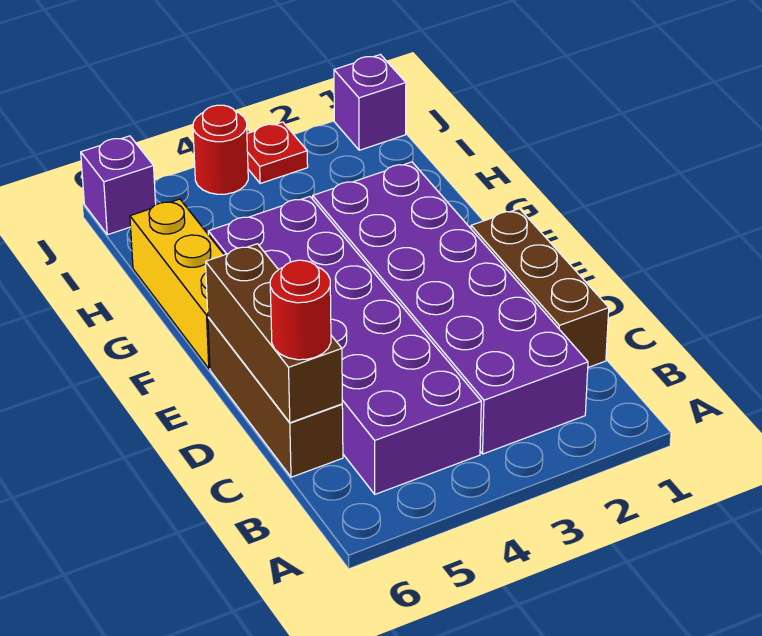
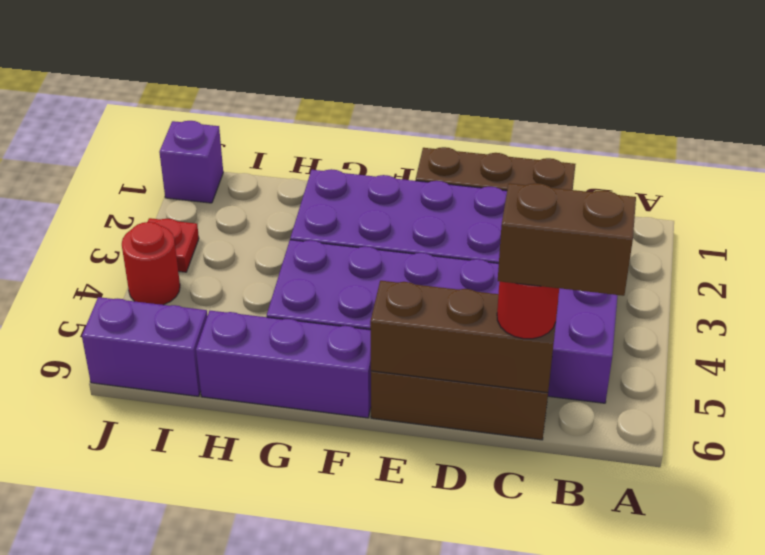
none -> brown 1x2 brick [498,183,636,296]
yellow 1x3 brick [130,199,224,369] -> purple 1x3 brick [196,311,371,418]
purple 1x1 brick [81,136,156,235] -> purple 1x2 brick [82,297,207,396]

